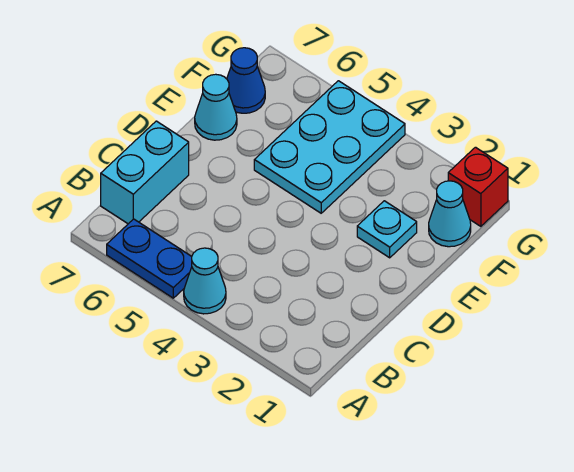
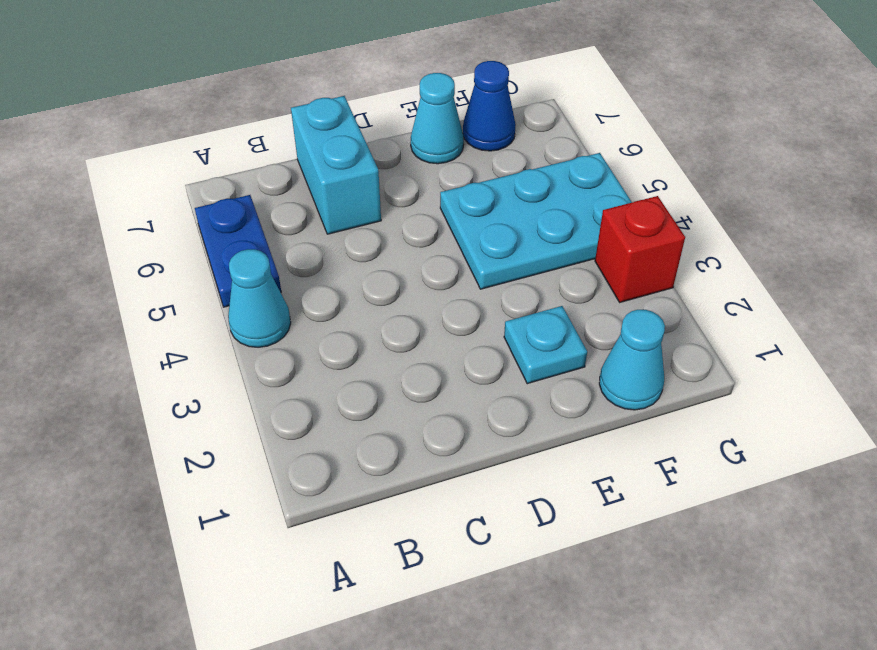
cyan 1x2 brick [101,121,189,224] -> cyan 1x2 brick turned to [291,96,381,234]
red 1x1 brick [448,147,508,226] -> red 1x1 brick moved to [595,196,685,302]

